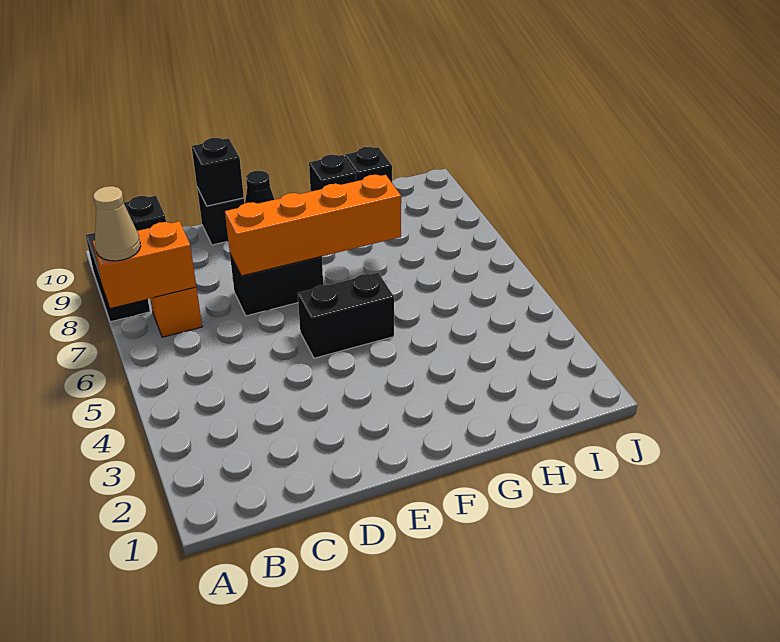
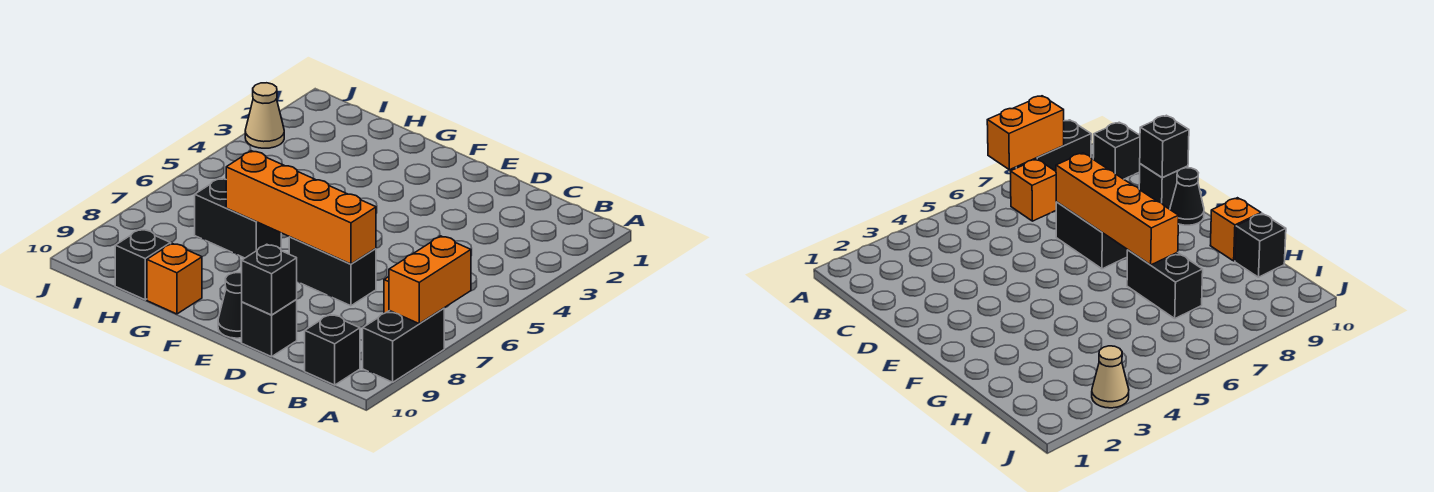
orange 1x2 brick [93,221,196,308] -> orange 1x2 brick turned to [389,236,471,324]
tan 1x1 cone [94,186,141,261] -> tan 1x1 cone moved to [245,83,284,148]
black 1x2 brick [298,273,394,358] -> black 1x2 brick moved to [195,178,281,258]
black 1x1 brick [309,155,356,191] -> orange 1x1 brick [147,243,202,314]

